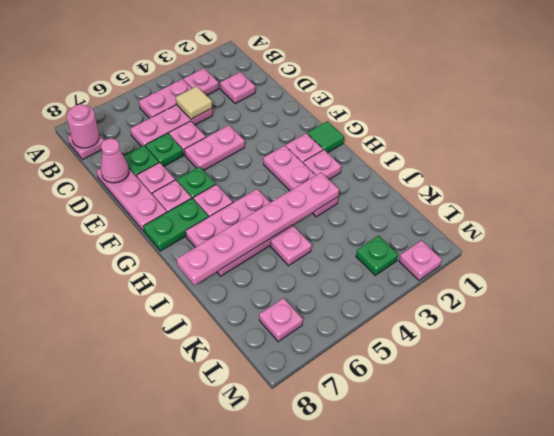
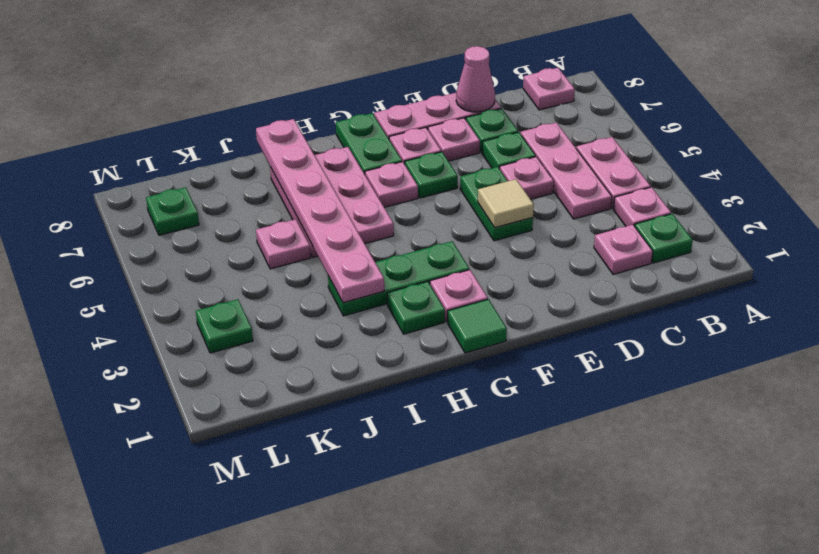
none -> green 1x1 plate [635,214,693,263]
pink 1x1 round brick [67,104,99,148] -> none
tan 1x1 tile [176,86,212,119] -> tan 1x1 tile moved to [478,179,534,228]
pink 1x2 plate [184,125,245,171] -> green 1x2 plate [460,167,533,241]
pink 1x3 plate [263,146,338,217] -> green 1x3 plate [328,241,469,316]
pink 1x1 plate [303,150,341,180] -> green 1x1 plate [387,281,445,334]
pink 1x1 plate [259,298,303,342] -> green 1x1 plate [146,187,199,235]
pink 1x1 plate [399,241,442,280] -> none

